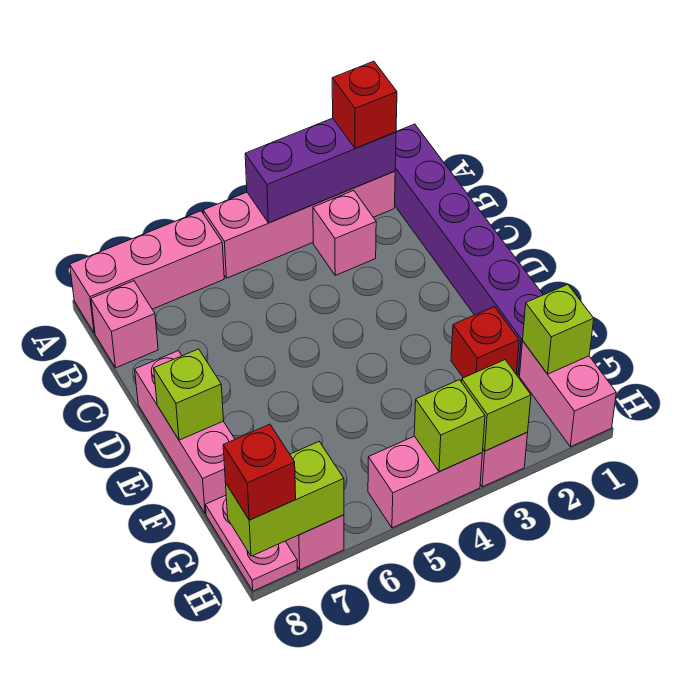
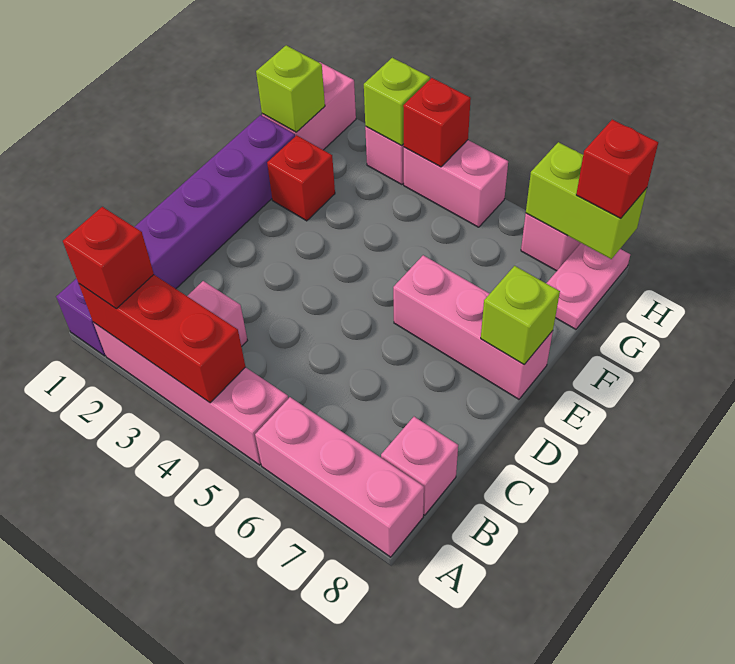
purple 1x3 brick [245,118,396,223] -> red 1x3 brick [79,275,245,403]
pink 1x3 brick [135,351,235,514] -> pink 1x3 brick turned to [393,255,553,399]
lime 1x1 brick [414,380,485,472] -> red 1x1 brick [403,78,471,167]

